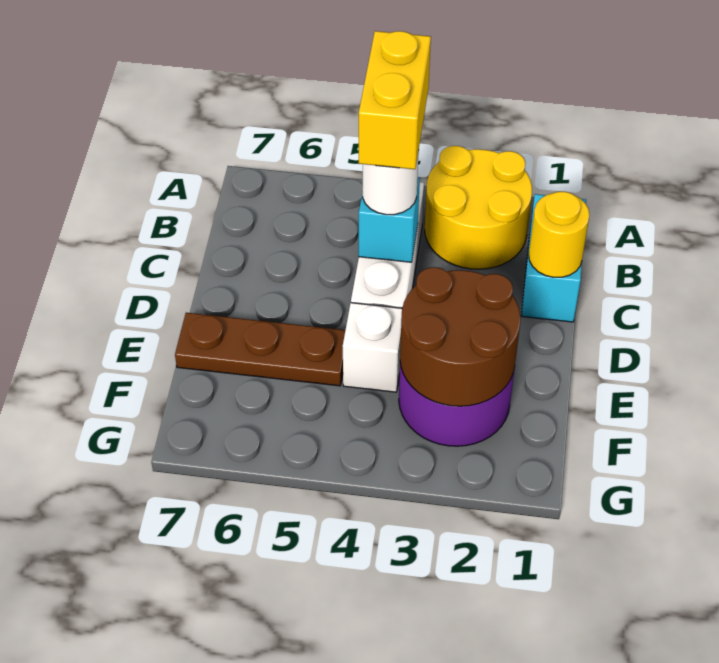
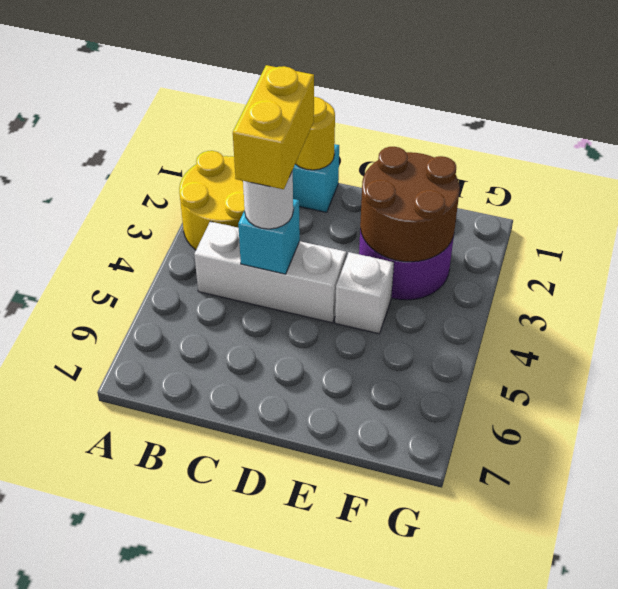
yellow 1x2 brick [359,31,431,169] -> yellow 1x2 brick turned to [233,65,314,189]
brown 1x3 plate [175,313,345,386] -> none

